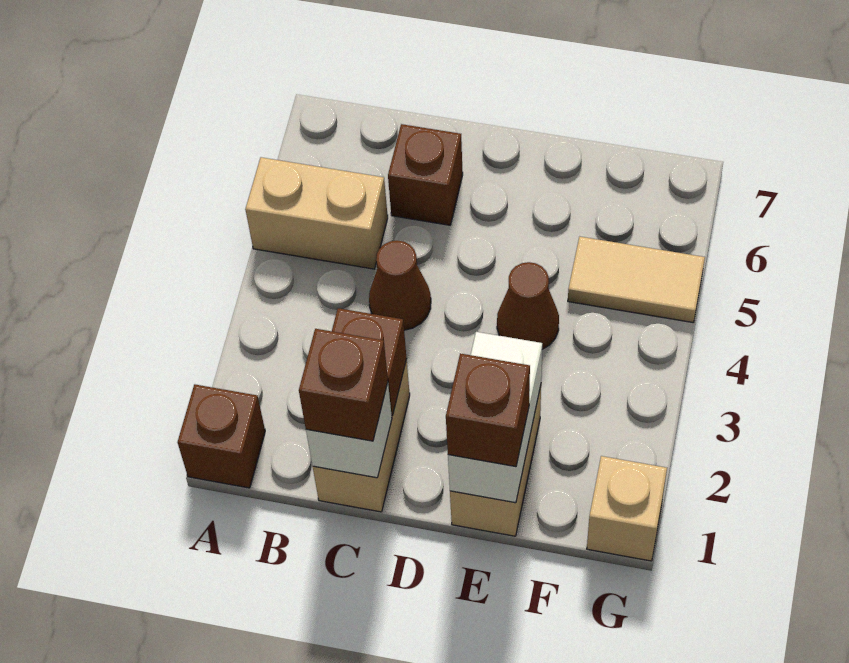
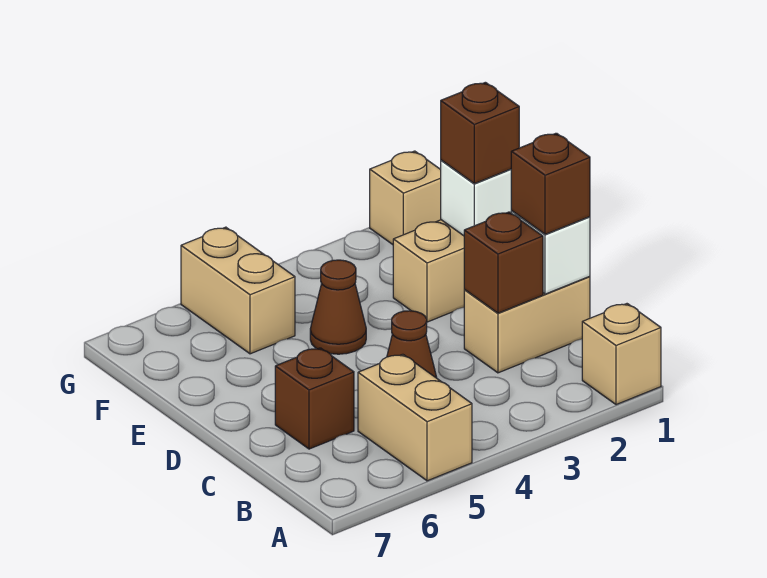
brown 1x1 brick [178,384,265,488] -> tan 1x1 brick [582,304,661,405]
white 1x2 brick [448,332,542,503] -> white 1x1 brick [441,160,512,236]
tan 1x2 tile [568,237,705,323] -> tan 1x2 brick [181,227,295,354]

